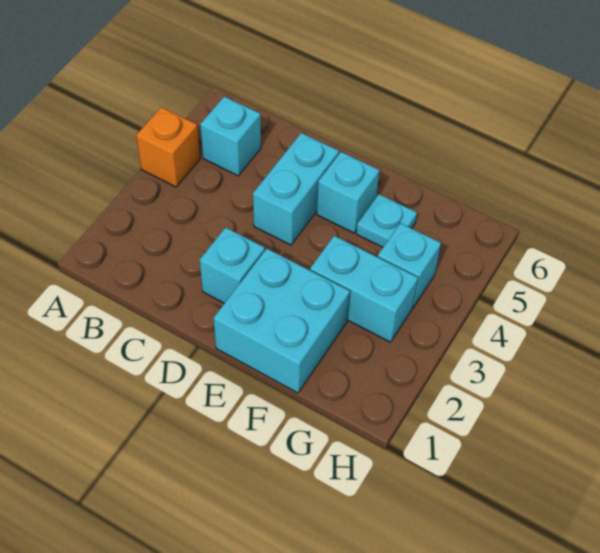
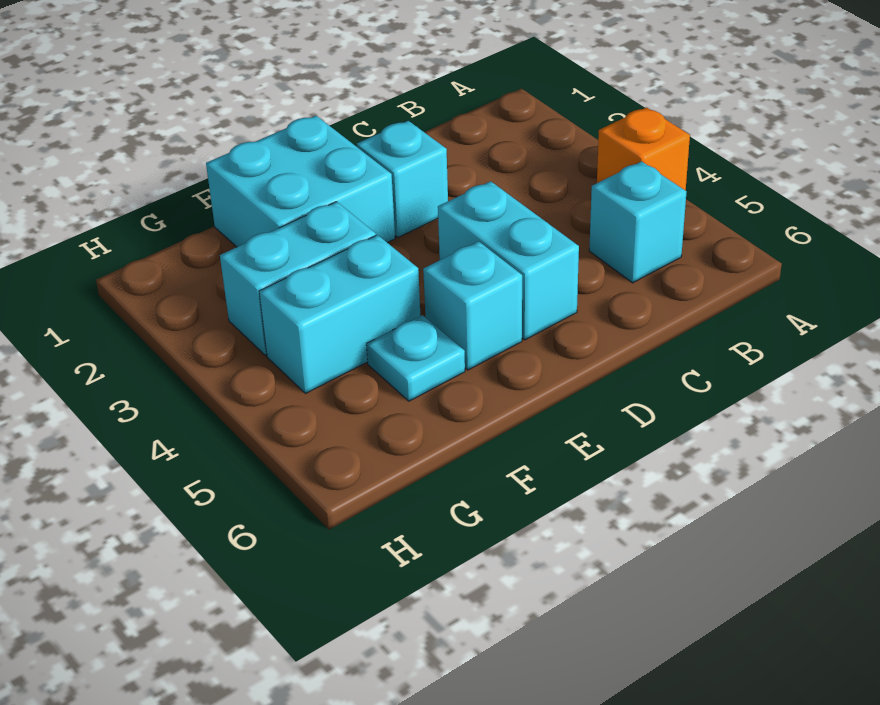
cyan 1x1 brick [378,223,441,307] -> cyan 1x2 brick [259,235,420,394]

